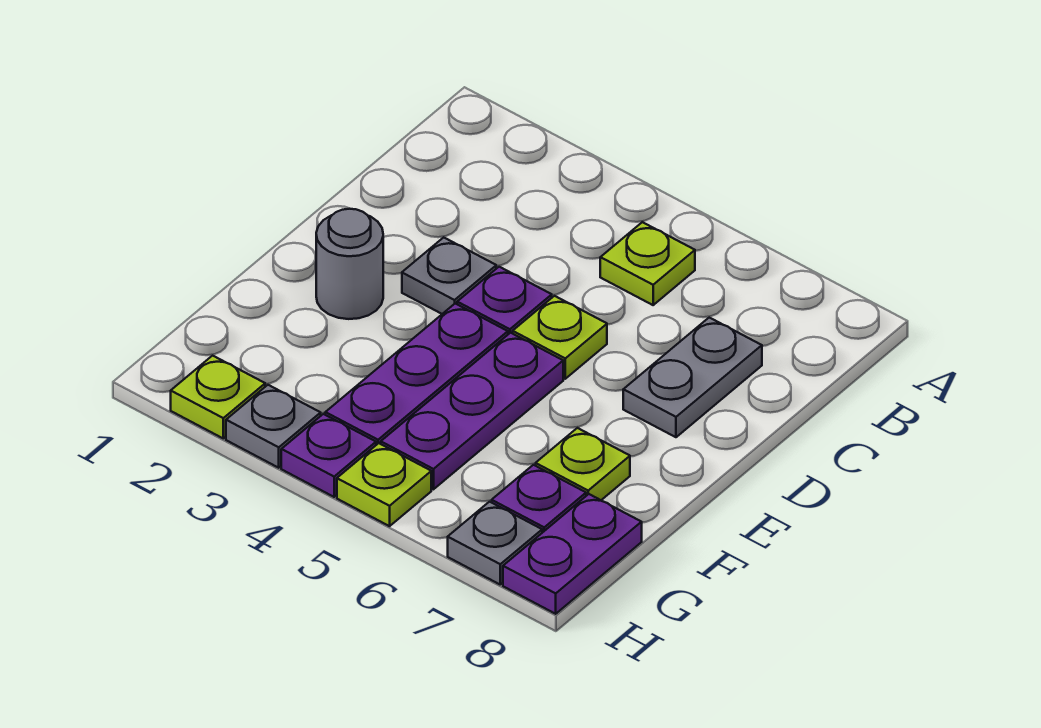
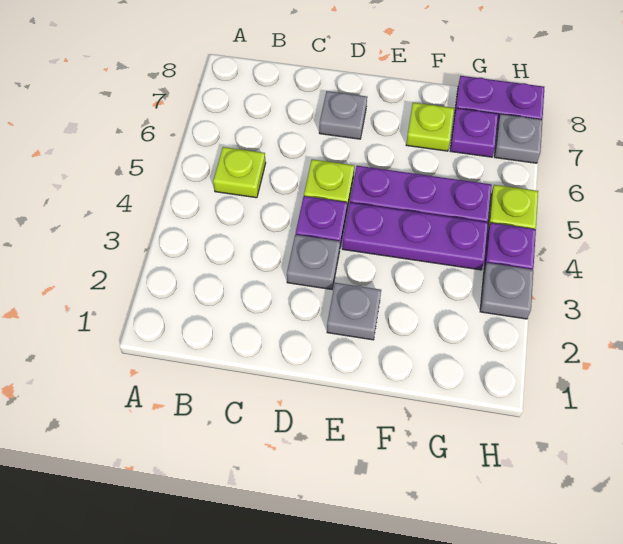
grey 1x2 plate [623,318,762,437] -> grey 1x1 plate [319,91,367,139]
grey 1x1 round brick [316,209,383,319] -> grey 1x1 plate [327,283,381,340]
lime 1x1 plate [171,356,265,438] -> none

